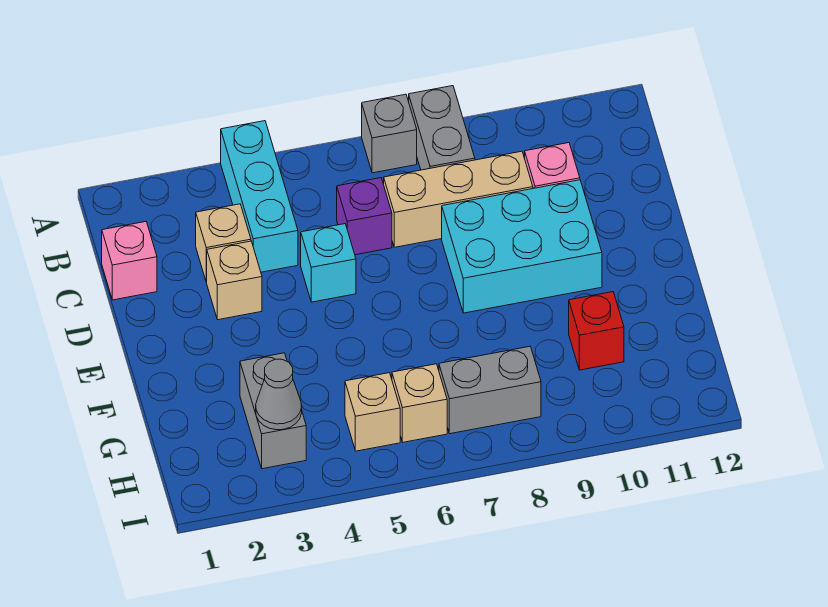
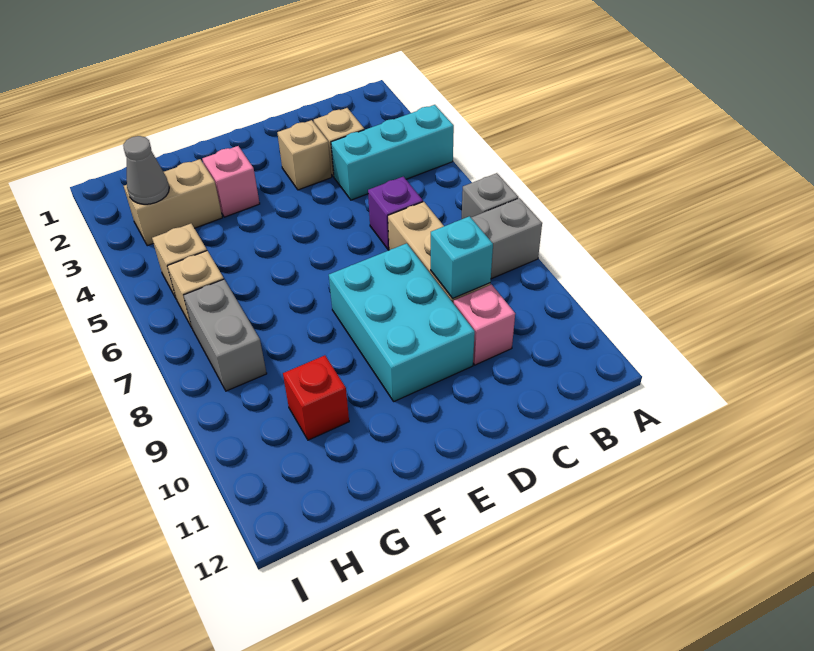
pink 1x1 brick [102,222,157,300] -> pink 1x1 brick moved to [202,146,260,217]
cyan 1x1 brick [301,224,356,302] -> cyan 1x1 brick moved to [431,216,493,299]
grey 1x2 brick [240,353,306,469] -> tan 1x2 brick [124,159,222,246]

